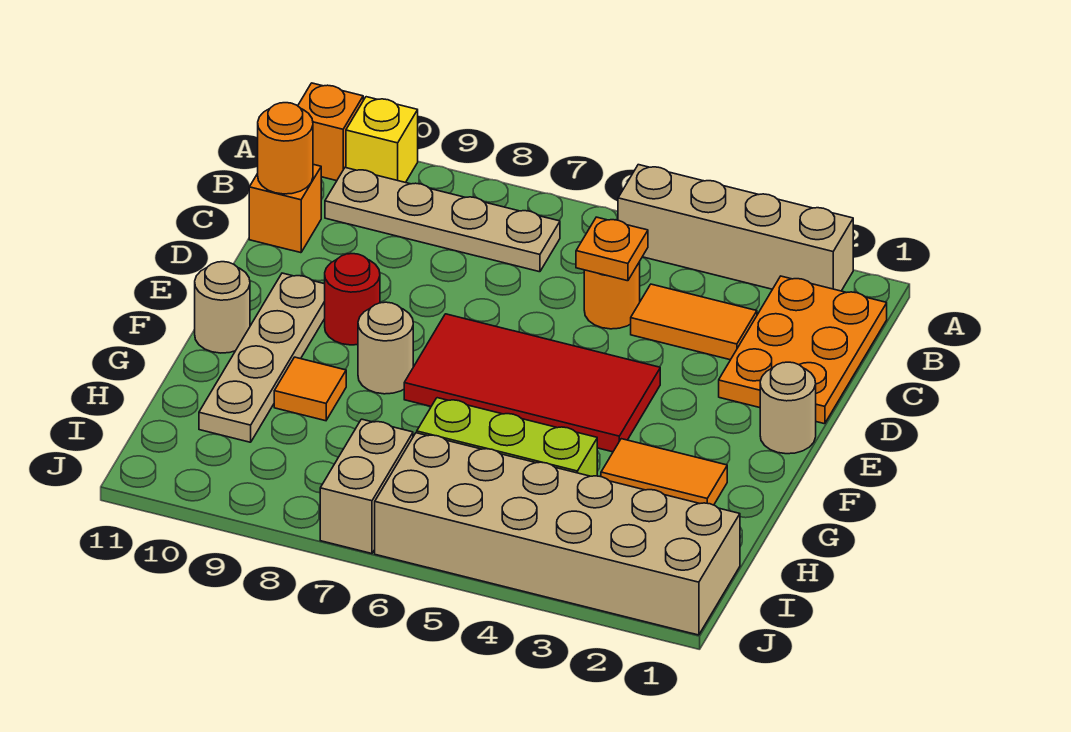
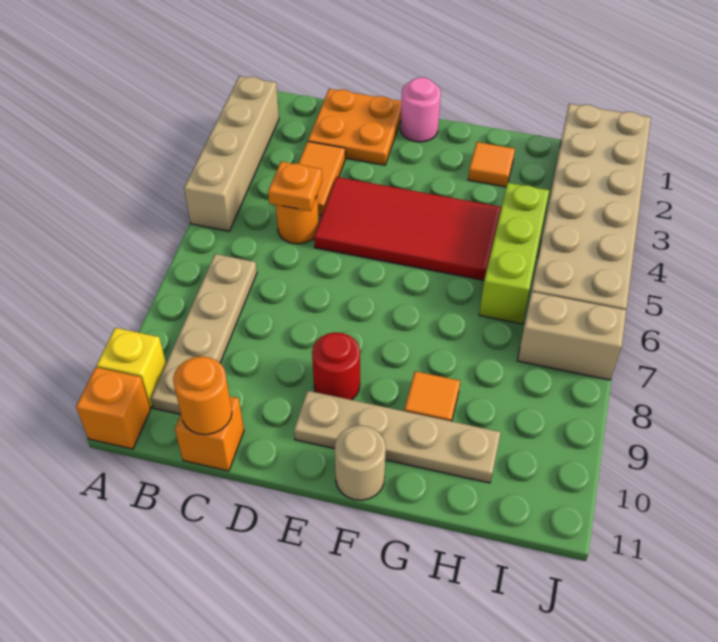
orange 2x3 plate [719,276,887,424] -> orange 2x2 plate [308,89,402,165]
tan 1x1 round brick [760,362,816,454] -> pink 1x1 round brick [400,77,441,142]
red 2x4 tile [404,314,660,452] -> red 2x4 tile turned to [314,177,501,280]
tan 1x1 round brick [358,302,413,394] -> none
orange 1x2 tile [601,439,727,505] -> orange 1x1 tile [468,142,515,187]

